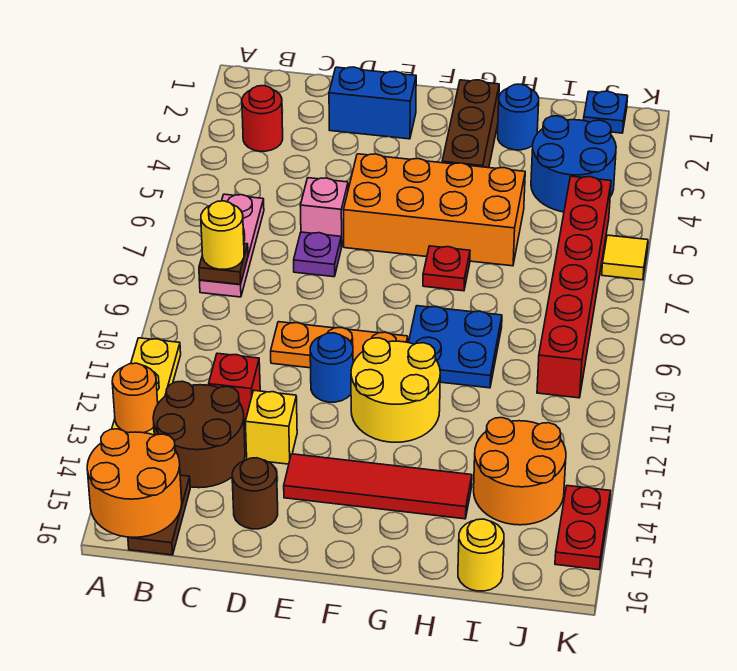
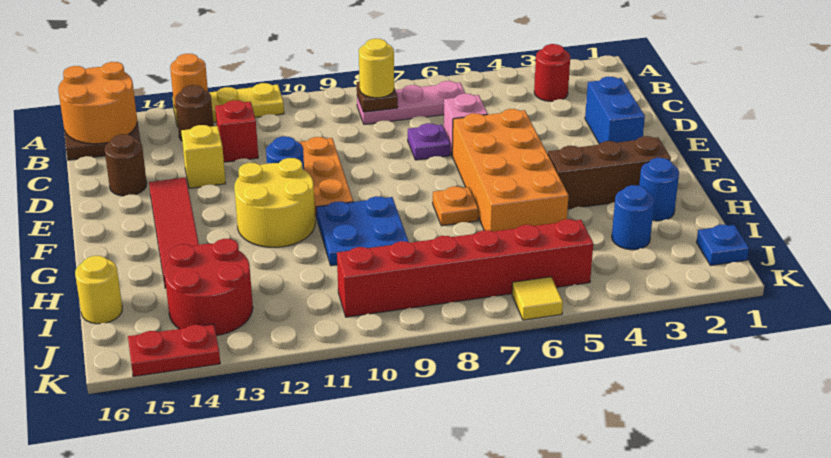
brown 2x2 round brick [153,381,245,488] -> brown 1x1 round brick [175,85,214,141]
red 1x1 plate [423,246,470,291] -> orange 1x1 plate [433,186,478,226]
blue 2x2 round brick [531,116,616,212] -> blue 1x1 round brick [612,185,654,250]
orange 2x2 round brick [474,418,566,525] -> red 2x2 round brick [165,239,253,336]

